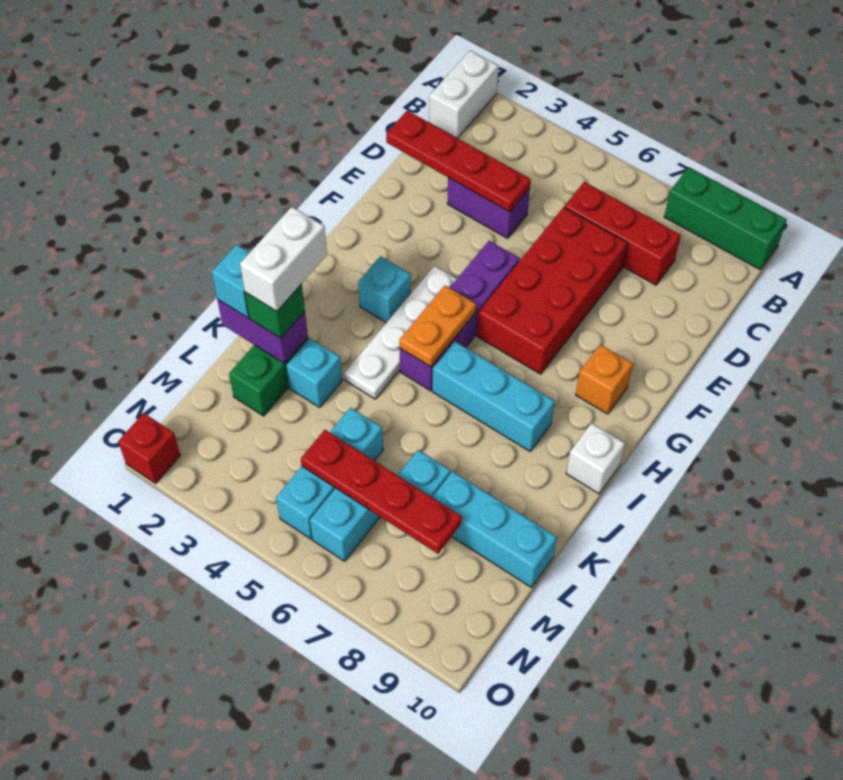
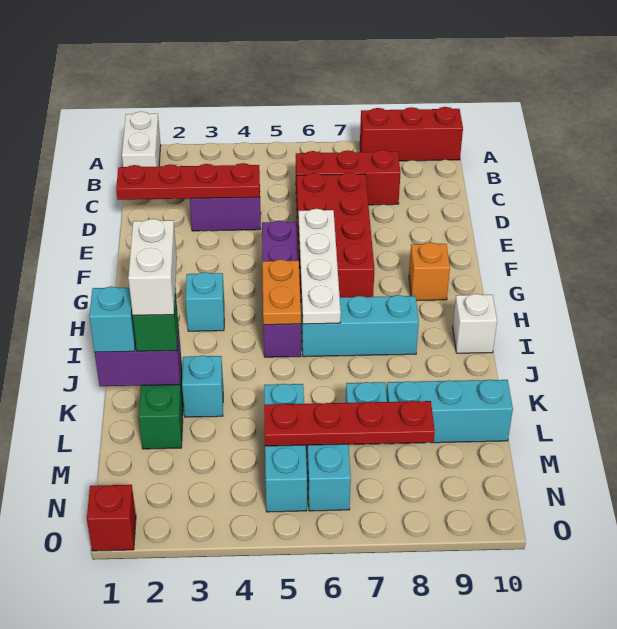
green 1x3 brick [664,167,787,270] -> red 1x3 brick [360,107,463,161]
white 1x4 plate [344,266,456,399] -> white 1x4 plate moved to [299,209,341,324]

